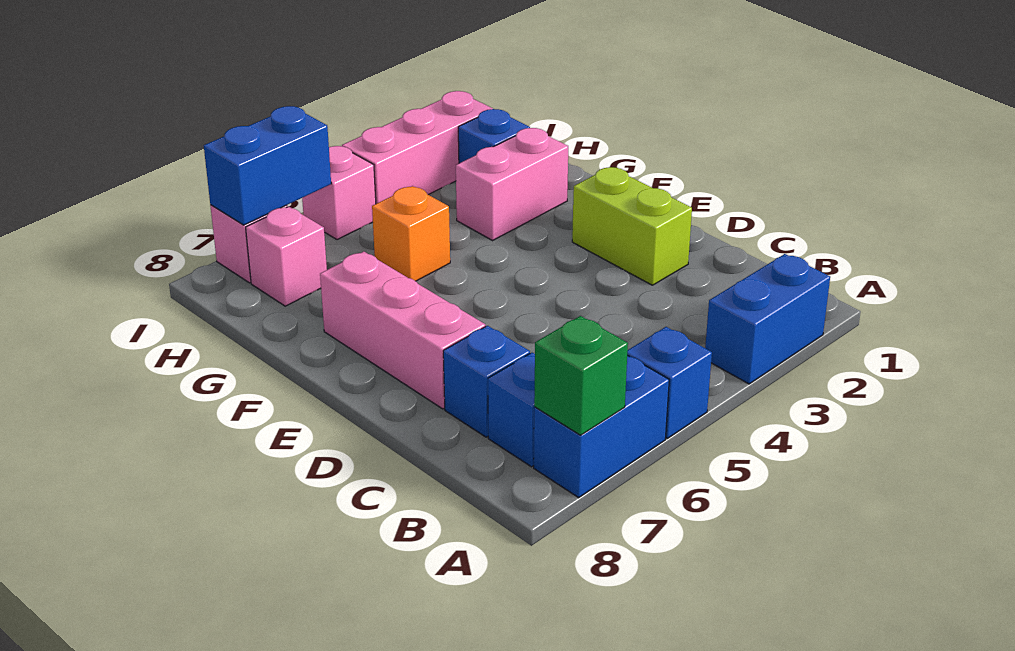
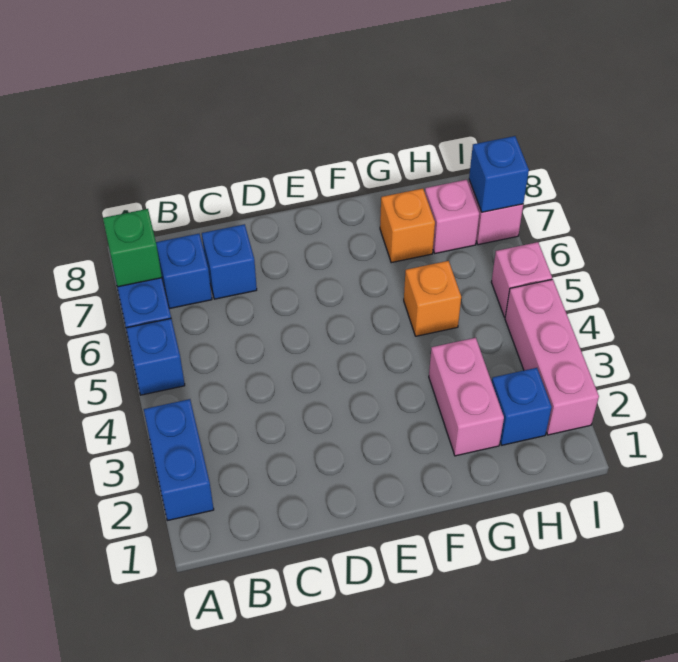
lime 1x2 brick [572,167,692,285] -> none
pink 1x3 brick [320,251,485,409] -> none
none -> orange 1x1 brick [380,188,435,263]
blue 1x2 brick [204,106,331,225] -> blue 1x1 brick [469,136,529,212]

